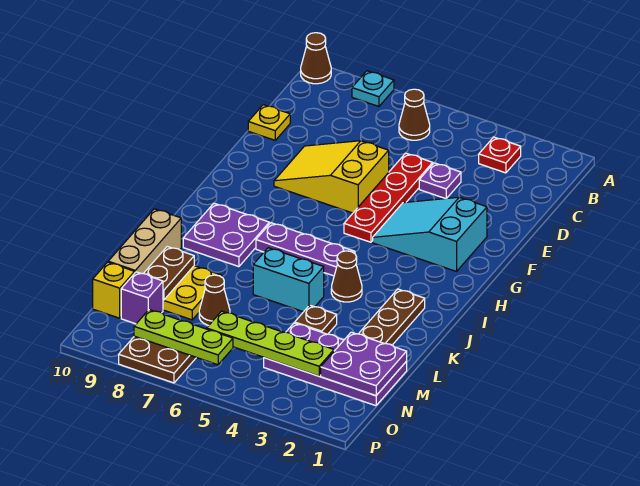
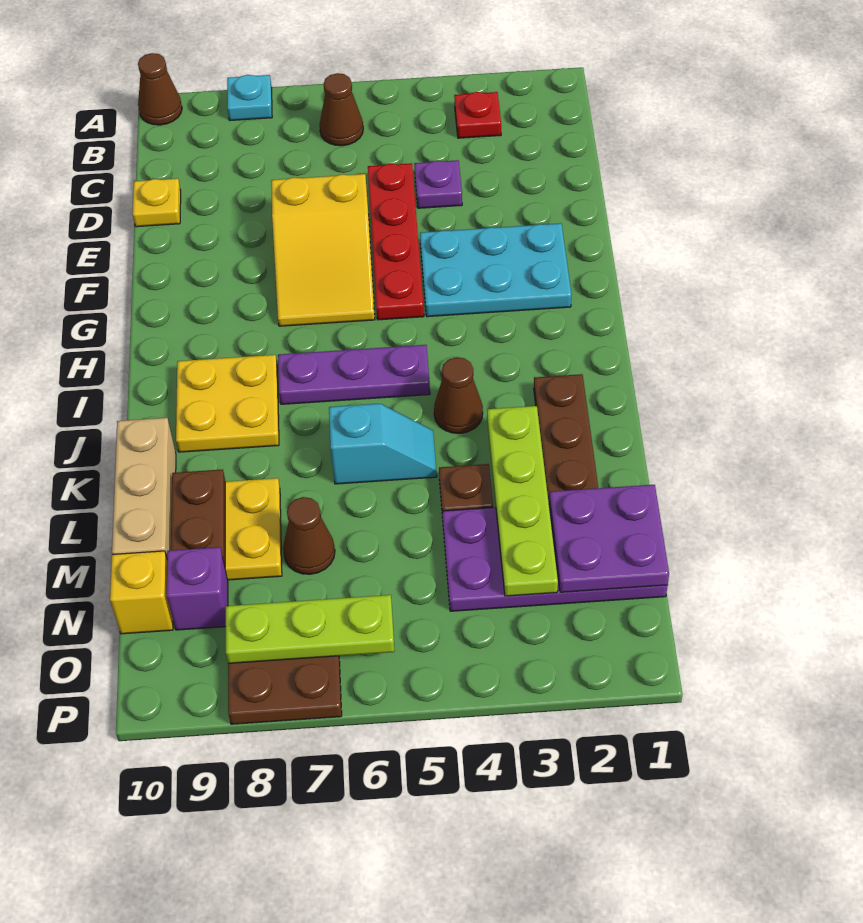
yellow 2x3 slope [274,141,389,213] -> yellow 2x3 slope turned to [271,174,375,326]
cyan 2x3 slope [373,197,487,271] -> cyan 2x3 plate [420,223,571,317]
purple 2x2 plate [183,203,269,267] -> yellow 2x2 plate [176,355,279,452]
cyan 1x2 brick [253,248,324,312] -> cyan 1x2 slope [329,404,437,484]
lime 1x4 plate [207,311,334,376] -> lime 1x4 plate turned to [487,406,558,596]

